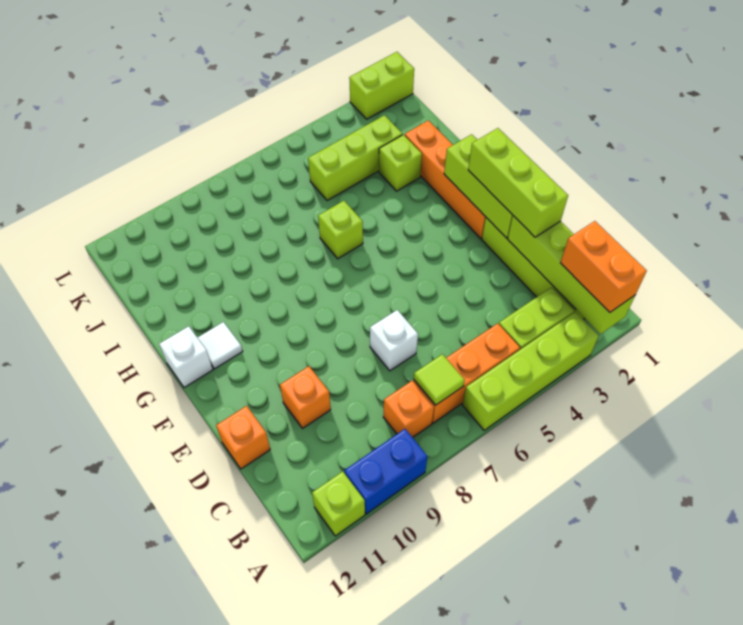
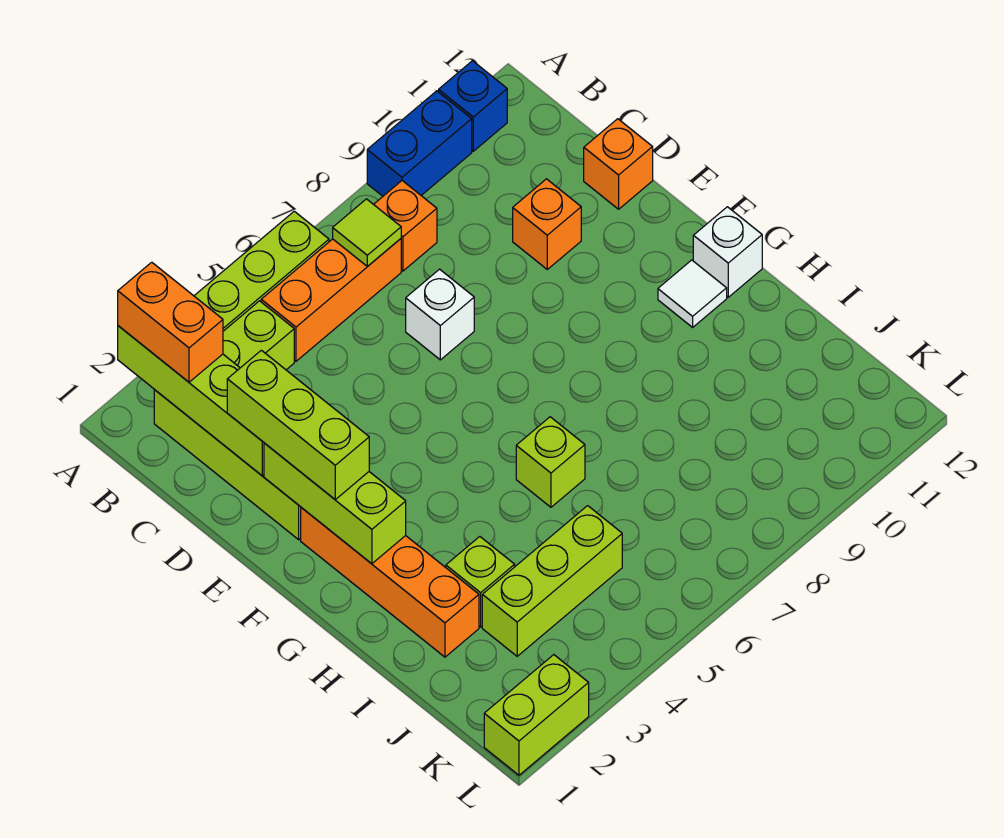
lime 1x1 brick [312,471,365,536] -> blue 1x1 brick [439,61,507,151]

